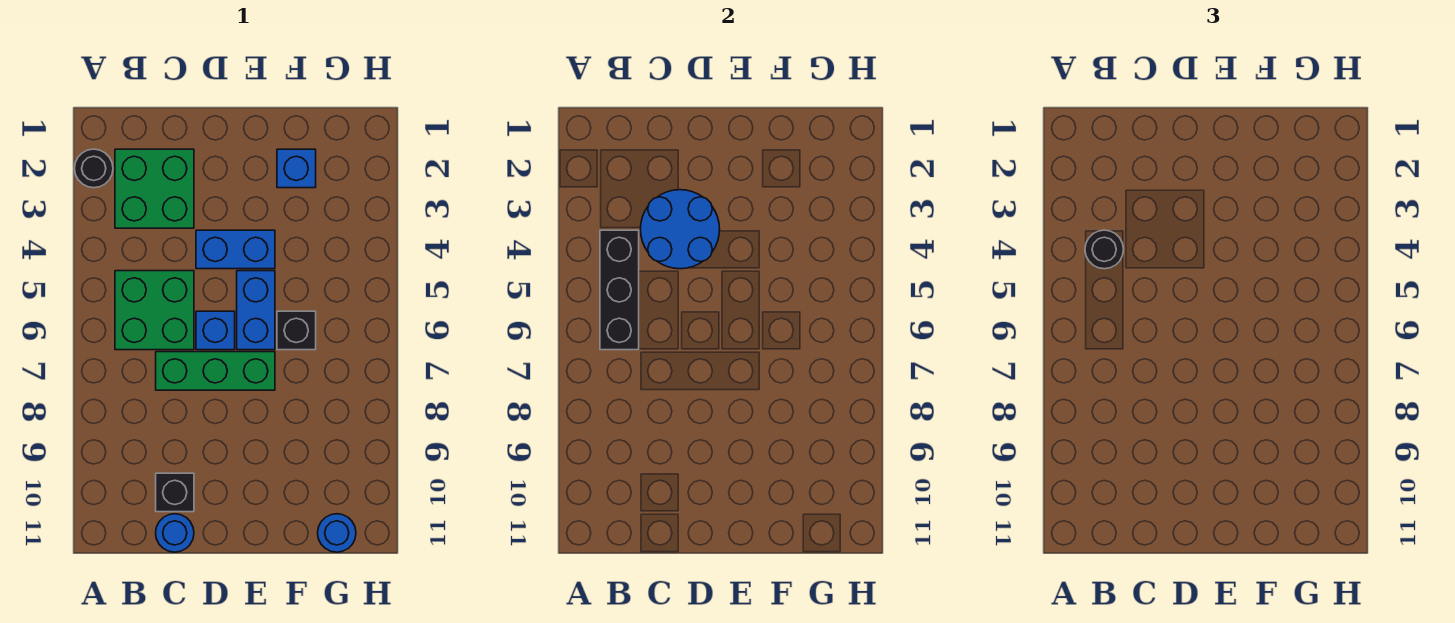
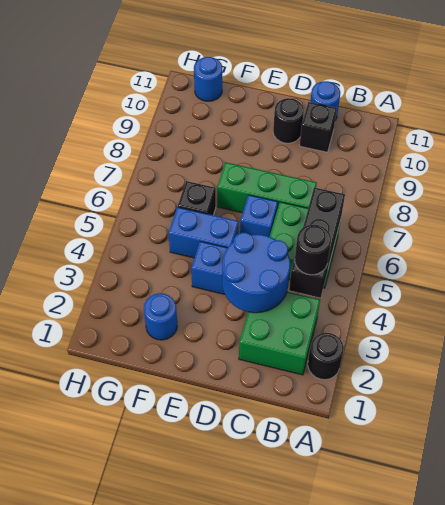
none -> black 1x1 round brick [273,98,304,143]
blue 1x2 brick [237,271,275,350] -> blue 1x2 brick turned to [169,207,239,258]
blue 1x1 brick [277,149,316,188] -> blue 1x1 round brick [144,293,177,340]

